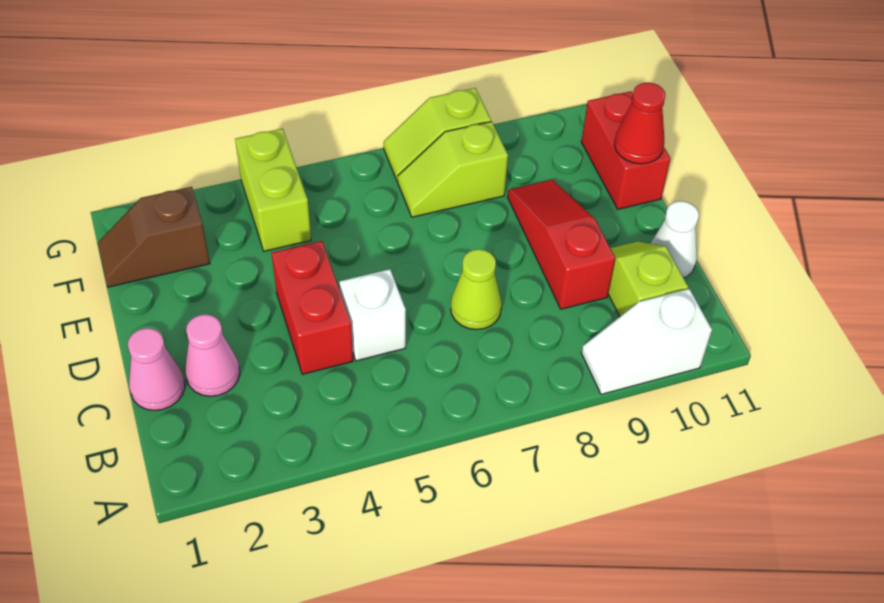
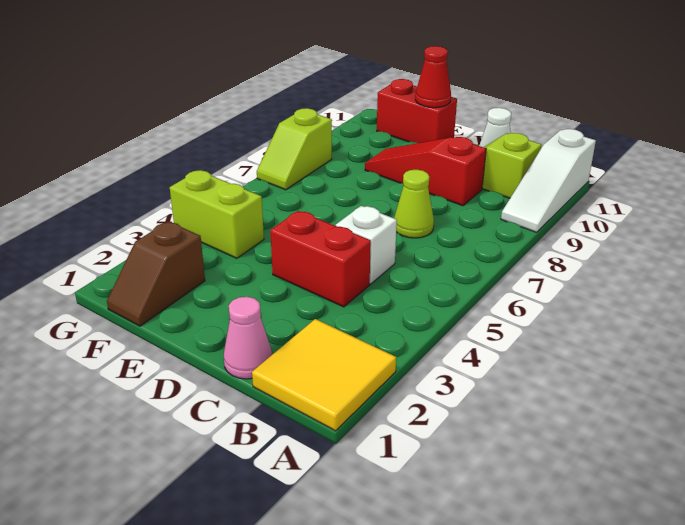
none -> yellow 2x2 tile [252,319,396,431]
white 1x2 slope [581,289,712,394] -> white 1x3 slope [501,129,596,232]
pink 1x1 cone [185,314,240,396] -> none
lime 1x2 slope [398,122,508,217] -> none

